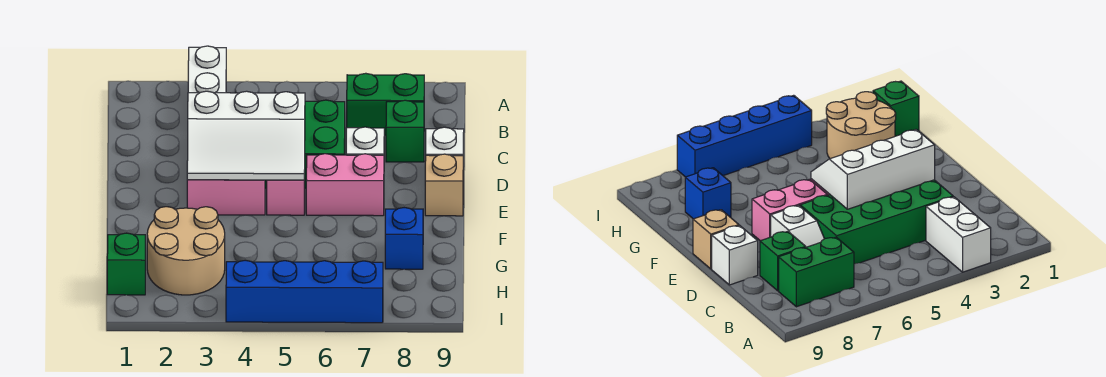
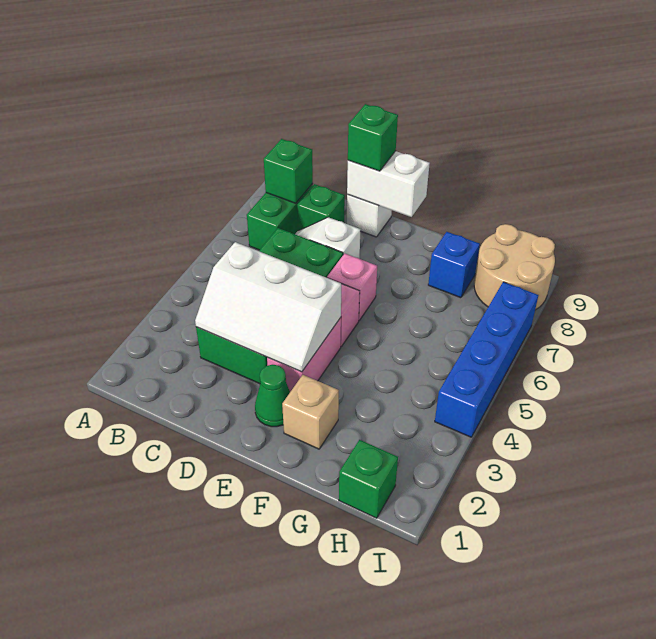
white 1x2 brick [188,46,226,93] -> white 1x2 brick moved to [347,151,430,217]
none -> green 1x1 brick [264,139,313,203]
white 2x3 slope [187,91,305,180] -> white 2x3 slope turned to [195,242,341,372]
none -> green 1x1 brick [348,104,398,171]
none -> green 1x1 cone [255,365,290,427]
pink 1x2 brick [306,154,384,216] -> pink 1x1 brick [327,253,377,320]
tan 1x1 brick [425,154,463,216] -> tan 1x1 brick moved to [282,375,339,449]
tan 2x2 round brick [147,207,225,295] -> tan 2x2 round brick moved to [474,224,555,310]

